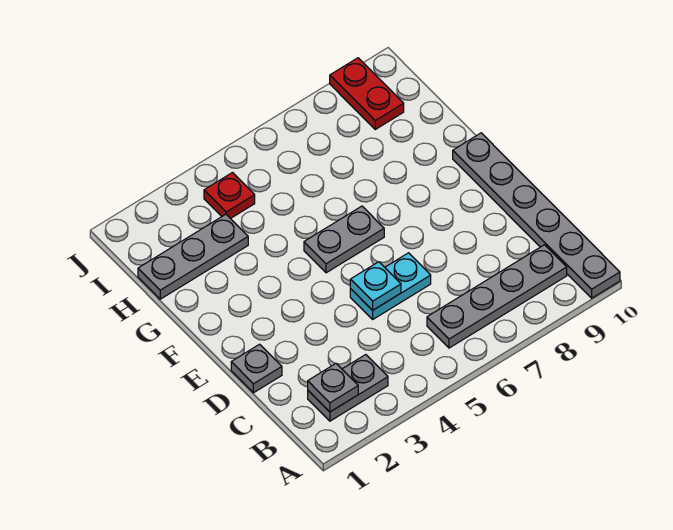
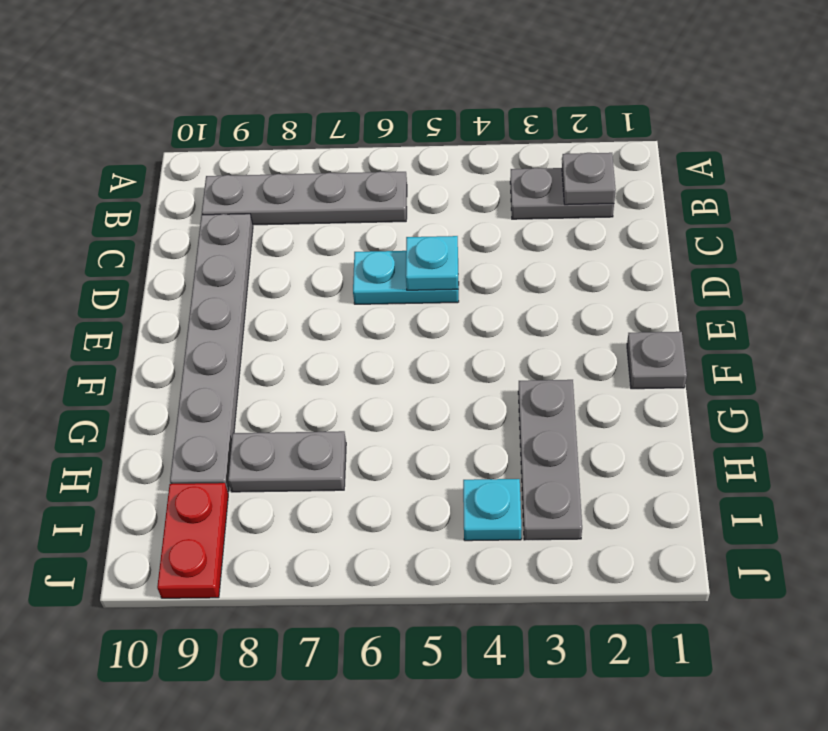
grey 1x6 plate [453,133,620,298] -> grey 1x6 plate moved to [170,214,253,492]
grey 1x1 plate [231,344,282,393] -> grey 1x1 plate moved to [627,332,687,389]
grey 1x2 plate [304,206,384,273] -> grey 1x2 plate moved to [228,431,346,492]
grey 1x3 plate [138,214,248,299] -> grey 1x3 plate turned to [518,380,582,540]
red 1x1 plate [204,173,255,219] -> cyan 1x1 plate [463,479,522,541]

